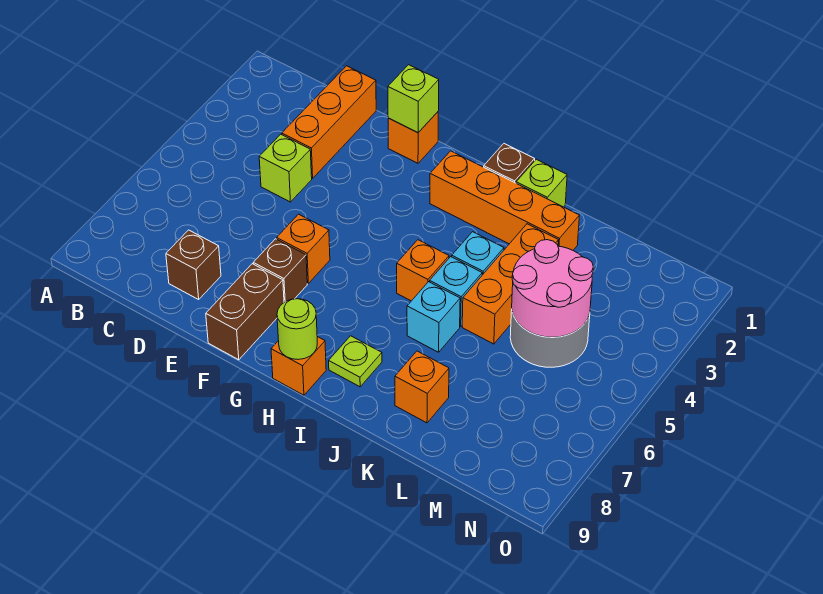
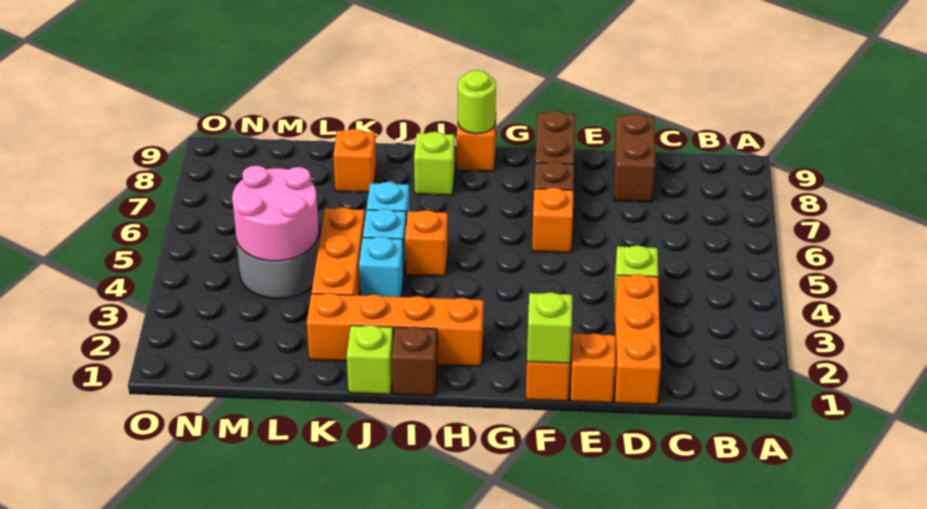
brown 1x1 brick [166,230,221,299] -> brown 1x2 brick [614,114,655,202]
none -> orange 1x1 brick [570,333,615,403]
lime 1x1 plate [329,336,382,387] -> lime 1x1 brick [414,132,455,195]

